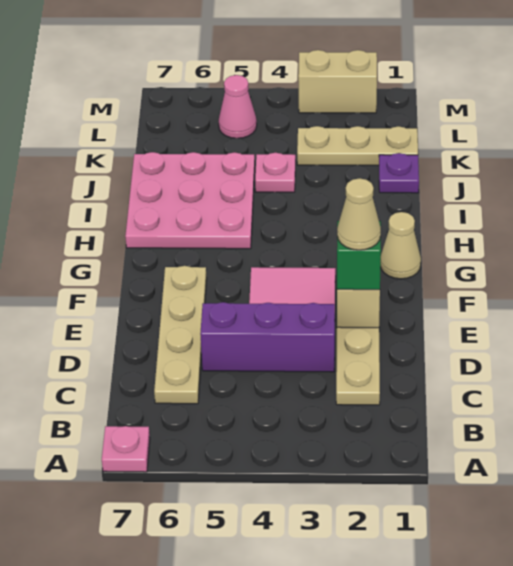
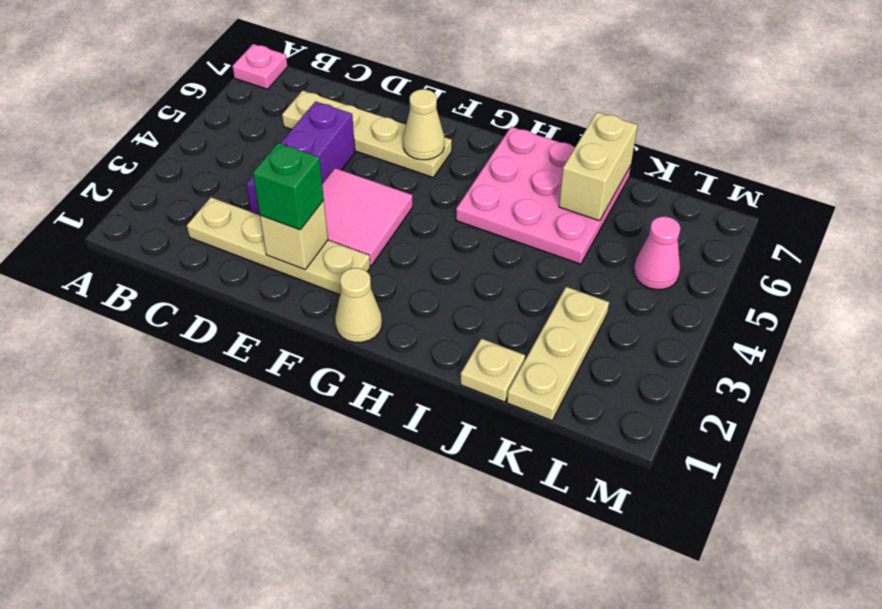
tan 1x1 cone [337,178,381,250] -> tan 1x1 cone moved to [403,89,444,160]
purple 1x1 plate [379,153,419,193] -> tan 1x1 plate [460,339,525,402]
pink 1x1 plate [255,153,295,192] -> none
tan 1x2 brick [298,50,377,113] -> tan 1x2 brick moved to [559,112,637,221]

